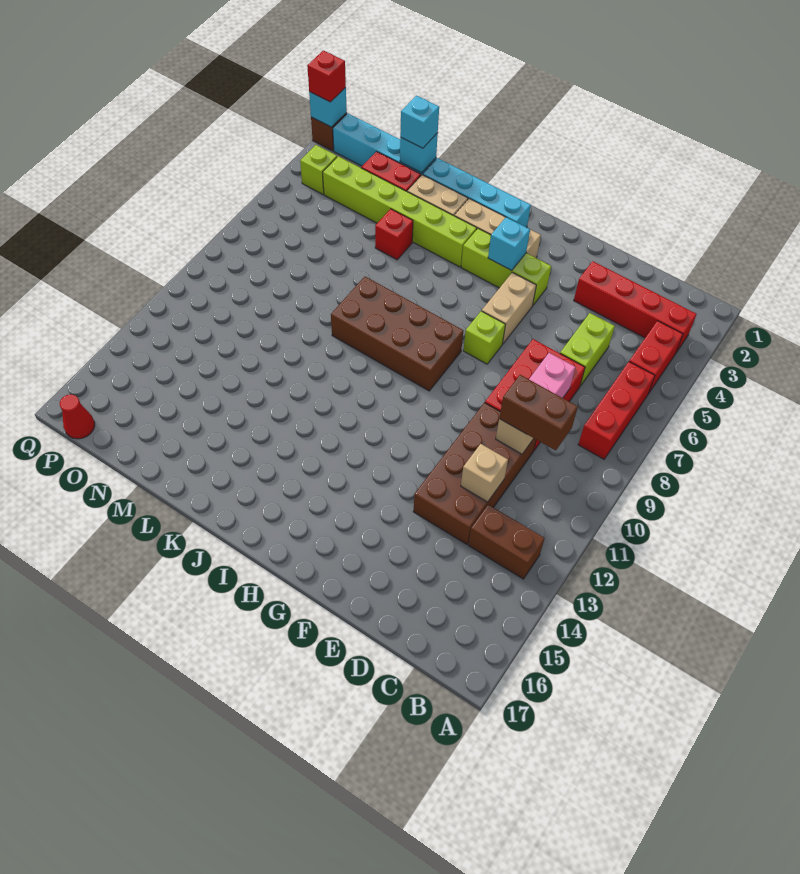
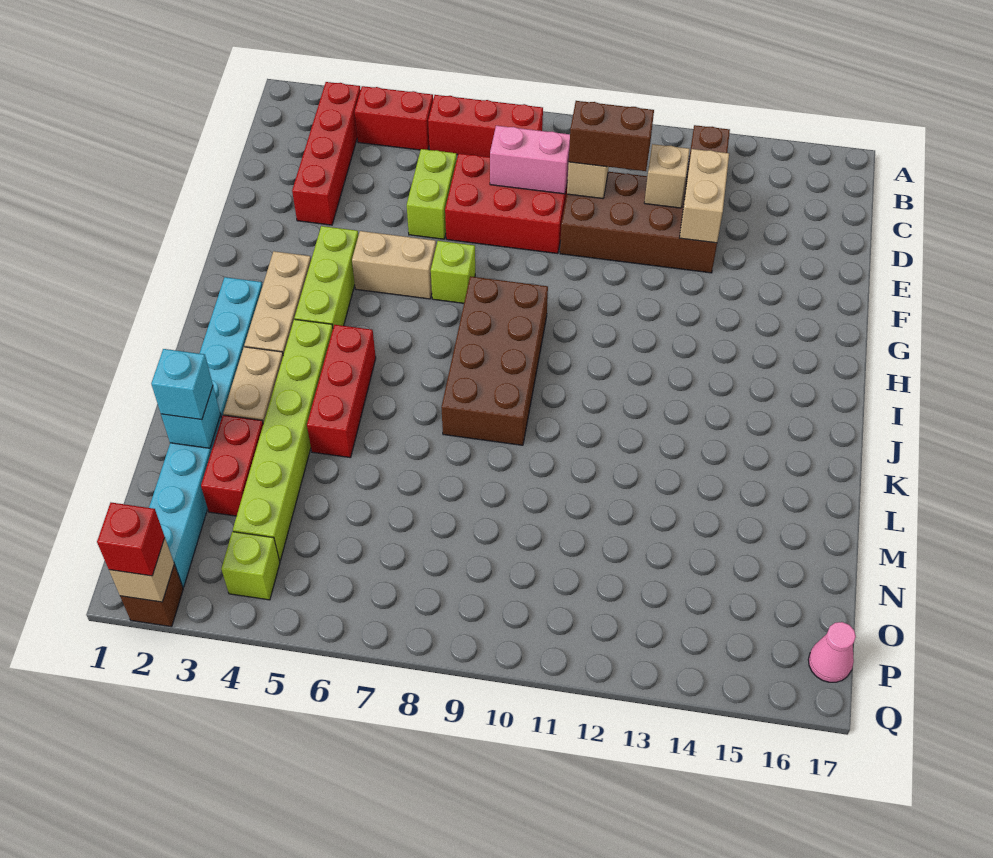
brown 1x2 brick [499,375,578,451] -> brown 1x2 brick turned to [569,101,654,171]
lime 1x2 brick [560,313,615,386] -> lime 1x2 brick turned to [407,149,457,239]
none -> tan 1x2 brick [680,149,729,243]
cyan 1x1 brick [488,217,530,271] -> none
red 1x1 brick [375,209,413,260] -> red 1x3 brick [307,325,376,458]
red 1x1 cone [60,394,95,439] -> pink 1x1 cone [808,622,856,682]
cyan 1x1 brick [309,87,347,127] -> tan 1x1 brick [109,538,174,602]

